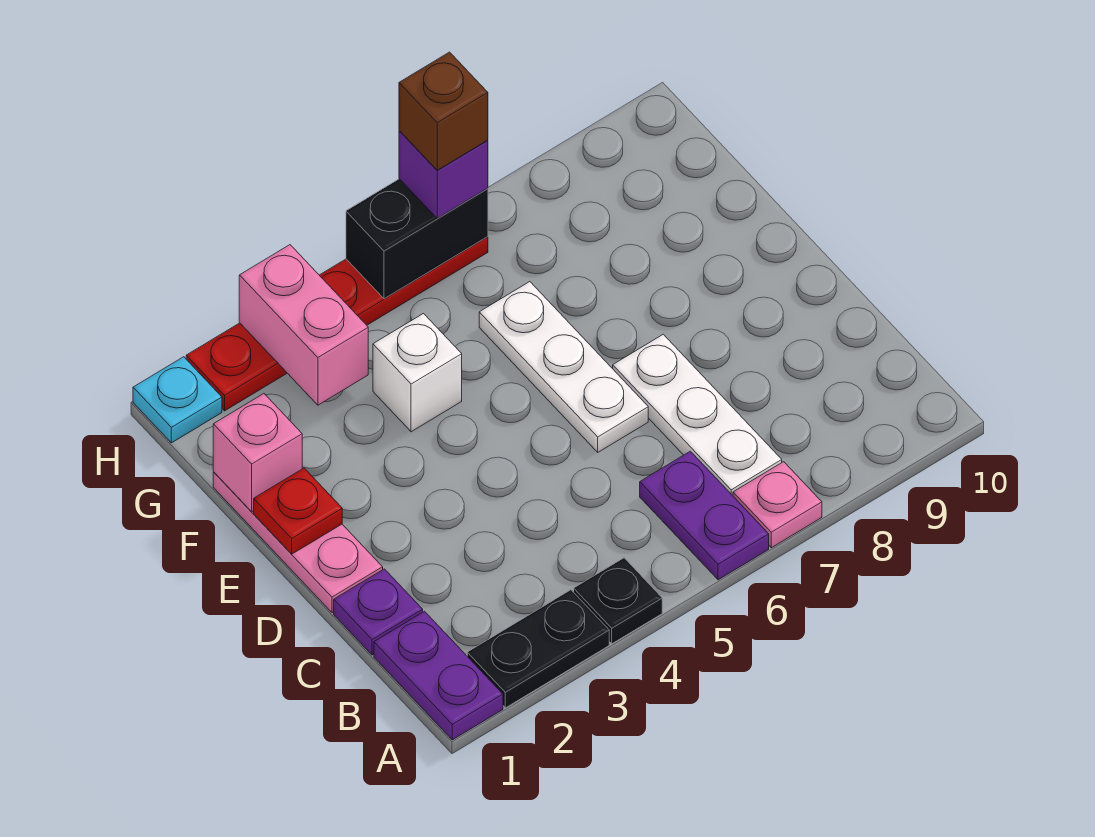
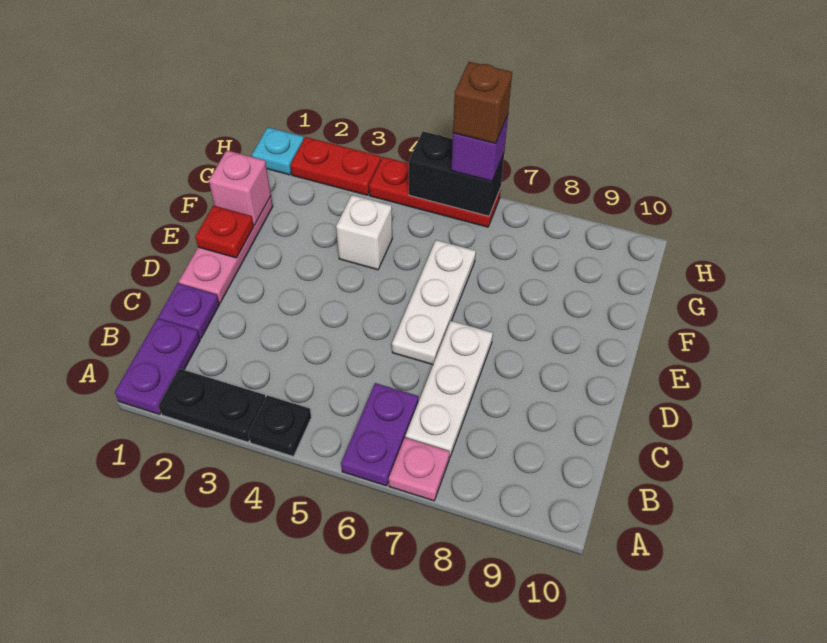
pink 1x2 brick [239,245,368,405] -> none

